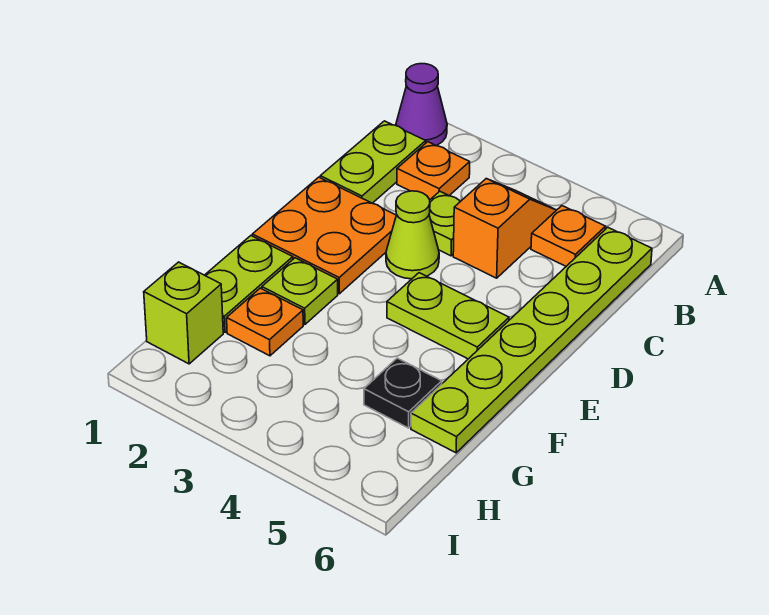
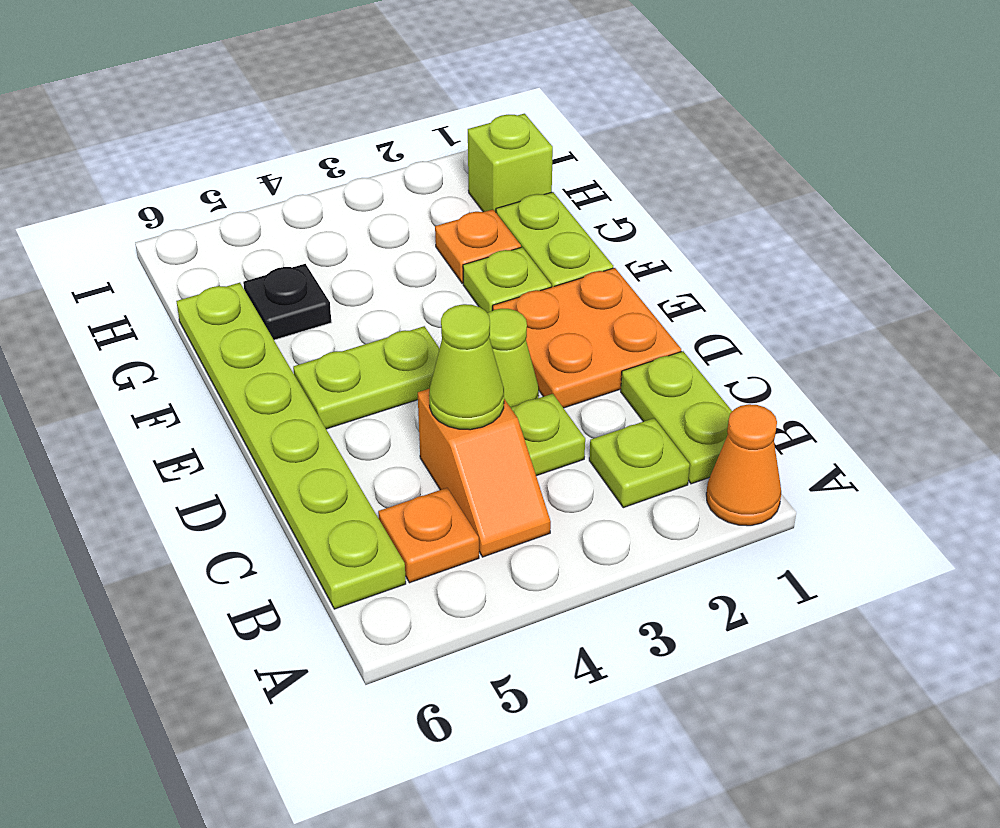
purple 1x1 cone [396,64,447,146] -> orange 1x1 cone [706,404,781,526]
orange 1x1 plate [397,142,470,200] -> lime 1x1 plate [589,418,690,508]
none -> lime 1x1 cone [429,304,504,430]

